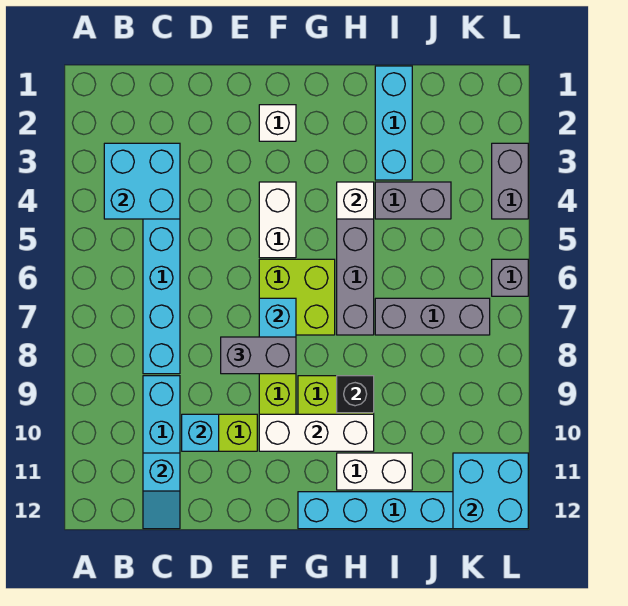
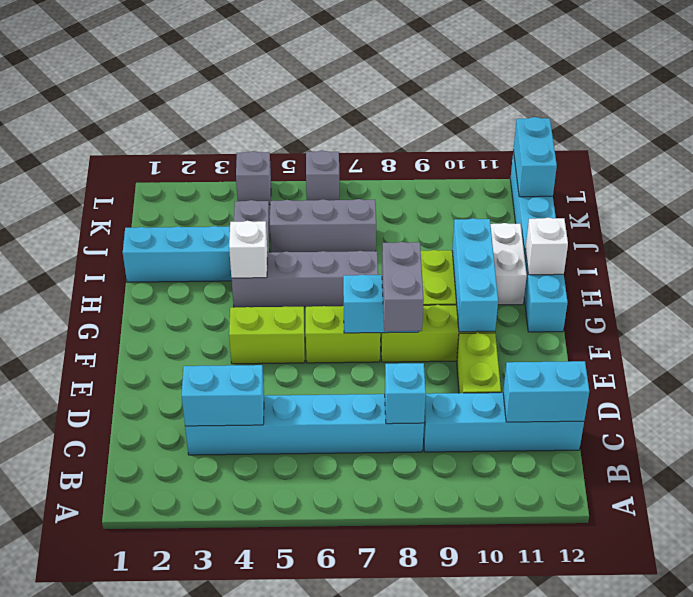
cyan 2x2 brick [104,143,180,219] -> cyan 1x2 brick [182,365,264,426]
cyan 1x2 slope [143,453,180,529] -> cyan 1x2 brick [503,361,589,422]
cyan 1x1 brick [182,414,219,451] -> cyan 1x1 brick moved to [385,363,426,424]
white 1x1 brick [259,105,296,141] -> white 1x1 brick moved to [525,218,568,275]
white 1x2 brick [259,182,296,258] -> lime 1x2 brick [229,306,305,364]
lime 2x2 brick [259,259,335,335] -> lime 1x2 brick [306,306,380,363]
white 1x3 brick [259,414,374,451] -> cyan 1x3 brick [452,218,498,332]
black 1x1 brick [337,376,374,413] -> none
grey 1x3 brick [375,298,490,335] -> grey 1x3 brick turned to [270,199,376,252]
cyan 2x2 brick [453,453,528,529] -> cyan 1x2 brick [513,117,557,197]
grey 1x2 brick [492,143,528,219] -> grey 1x1 brick [236,151,271,205]

